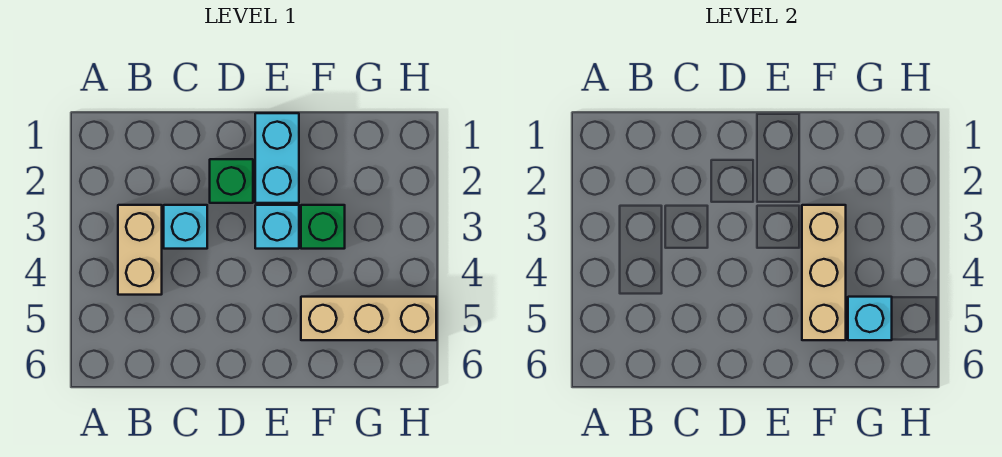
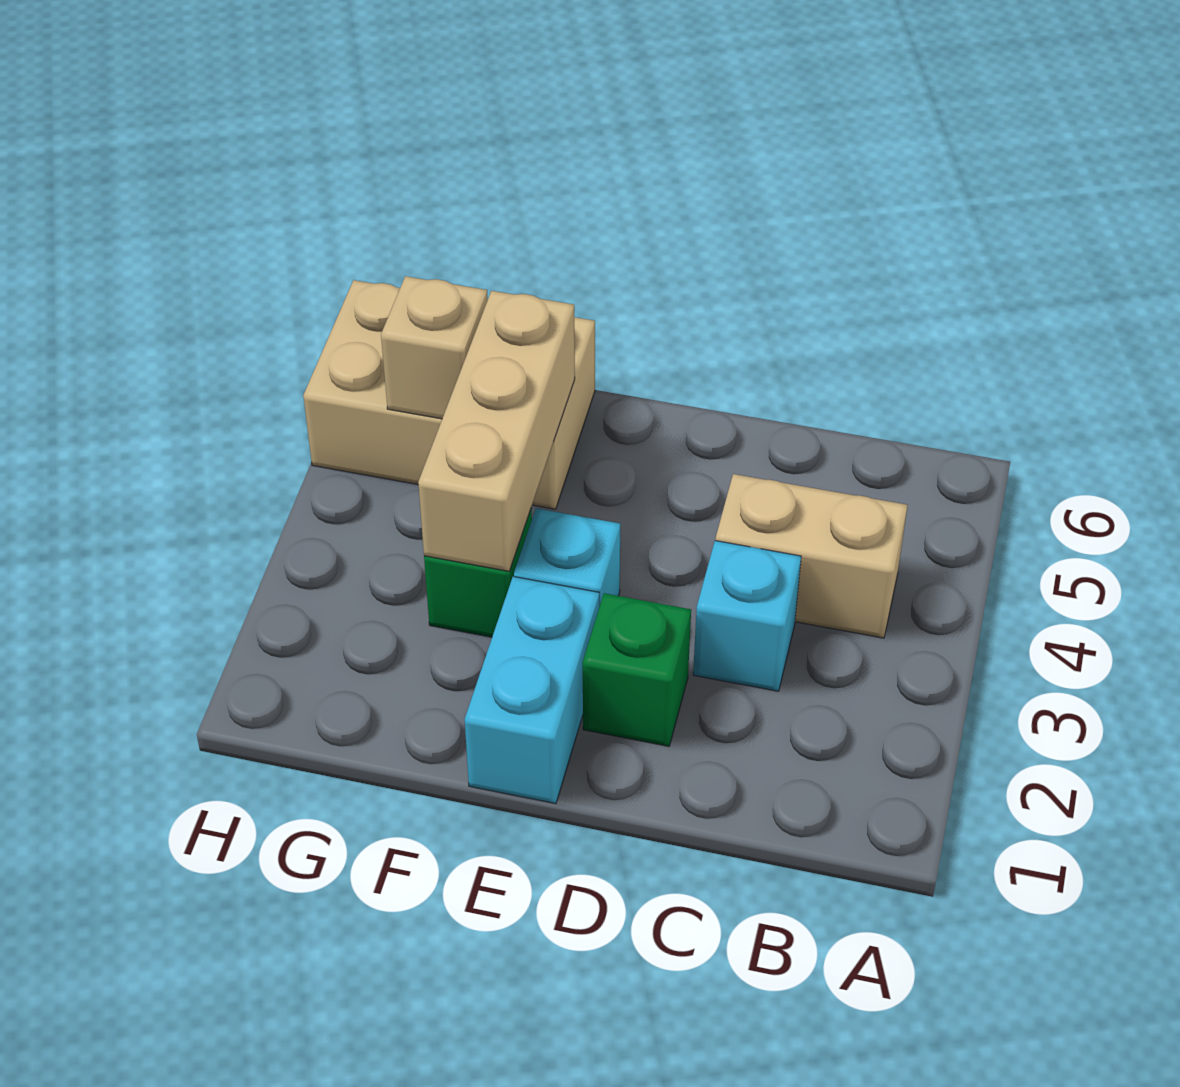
tan 1x2 brick [118,205,162,295] -> tan 1x2 brick turned to [715,474,907,638]
tan 1x3 brick [301,297,436,340] -> tan 2x3 brick [303,280,595,509]
cyan 1x1 brick [848,297,892,340] -> tan 1x1 brick [381,276,488,419]

